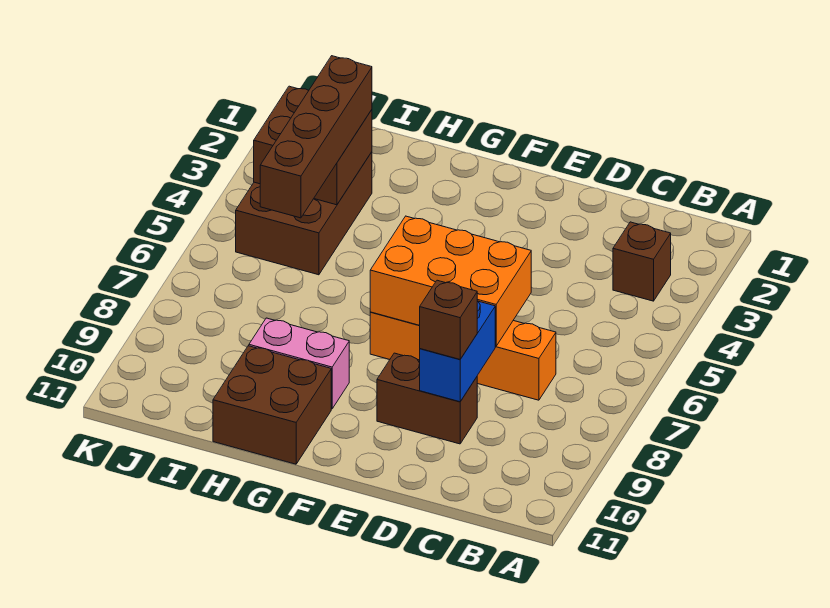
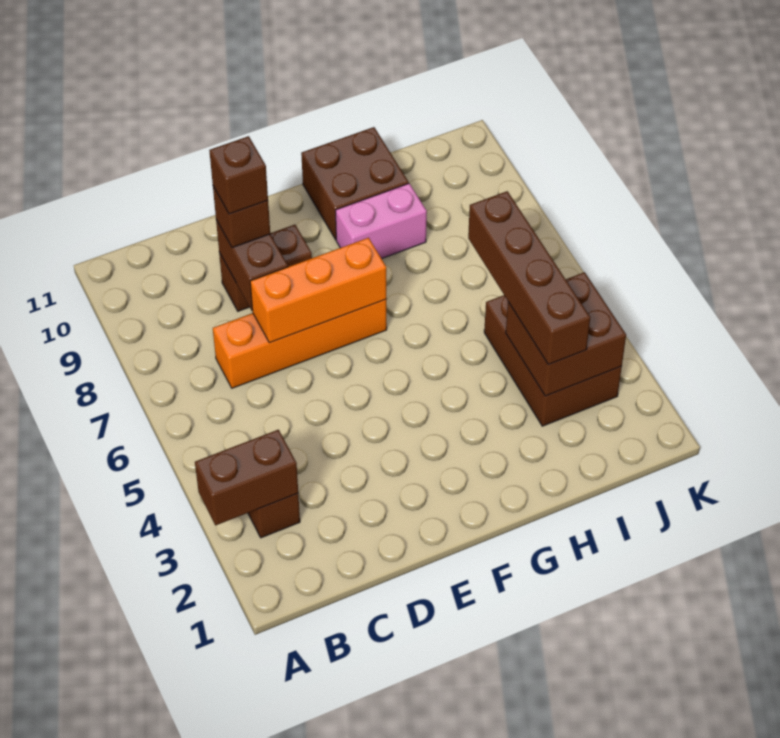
none -> brown 1x2 brick [195,430,298,525]
orange 2x3 brick [370,216,531,346] -> orange 1x3 brick [250,238,386,343]
blue 1x2 brick [420,301,496,402] -> brown 1x2 brick [216,220,288,311]
none -> brown 1x1 brick [209,136,268,214]

